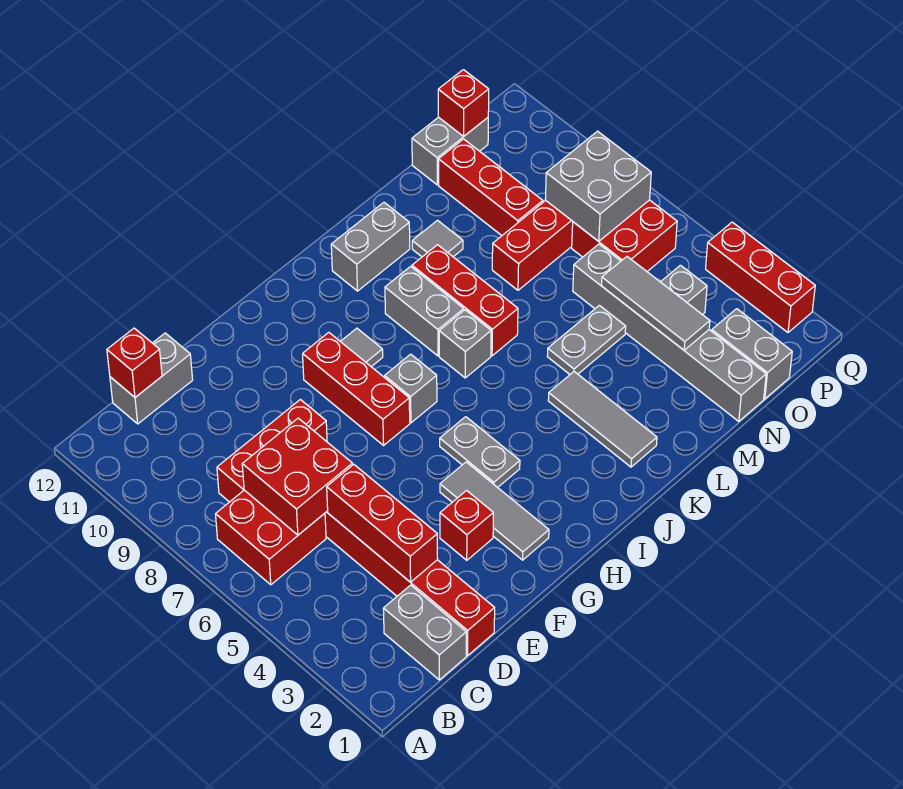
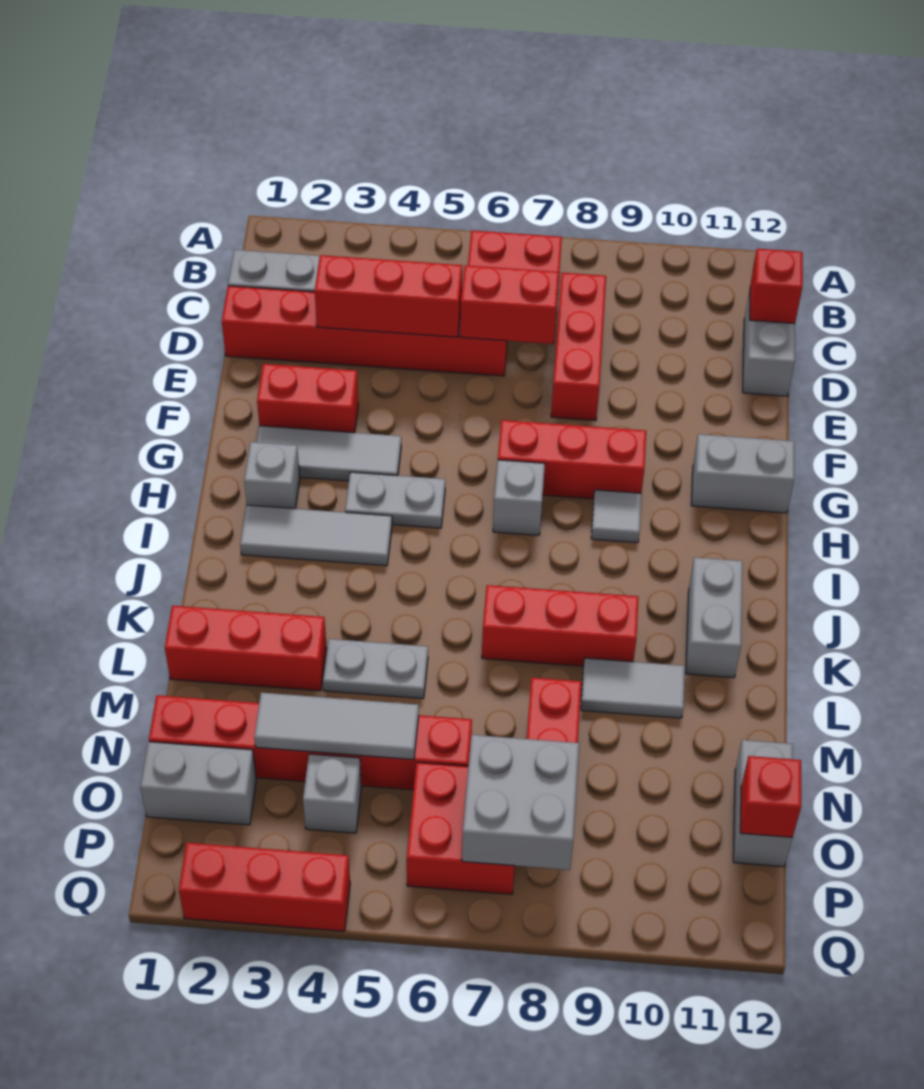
red 2x2 brick [242,418,353,535] -> red 1x2 brick [460,265,559,344]
red 1x1 brick [440,491,493,560] -> red 1x2 brick [257,364,358,433]
grey 1x1 brick [439,310,491,378] -> grey 1x1 brick moved to [244,442,300,509]
grey 1x2 brick [385,266,464,356] -> grey 1x2 brick moved to [691,434,795,513]
grey 1x3 tile [548,372,657,467] -> grey 1x3 tile moved to [240,505,392,566]
grey 1x2 plate [547,305,626,374] -> grey 1x2 plate turned to [323,639,428,699]
grey 1x1 tile [412,220,463,257] -> grey 1x2 tile [581,658,685,718]
grey 1x6 brick [573,244,766,421] -> red 1x6 brick [149,695,472,790]
red 1x3 brick [438,139,543,235] -> red 1x3 brick moved to [165,606,327,691]

